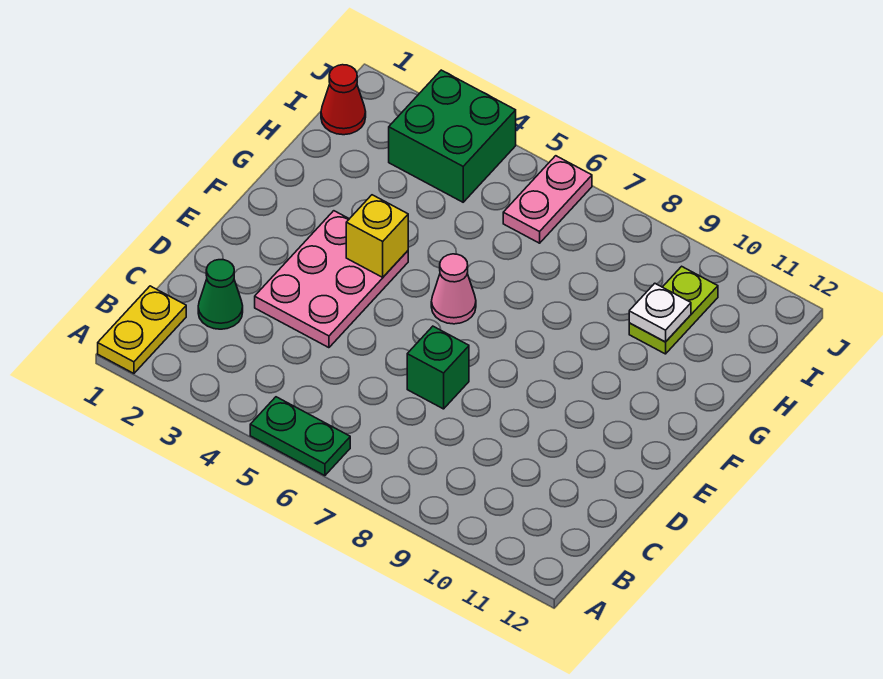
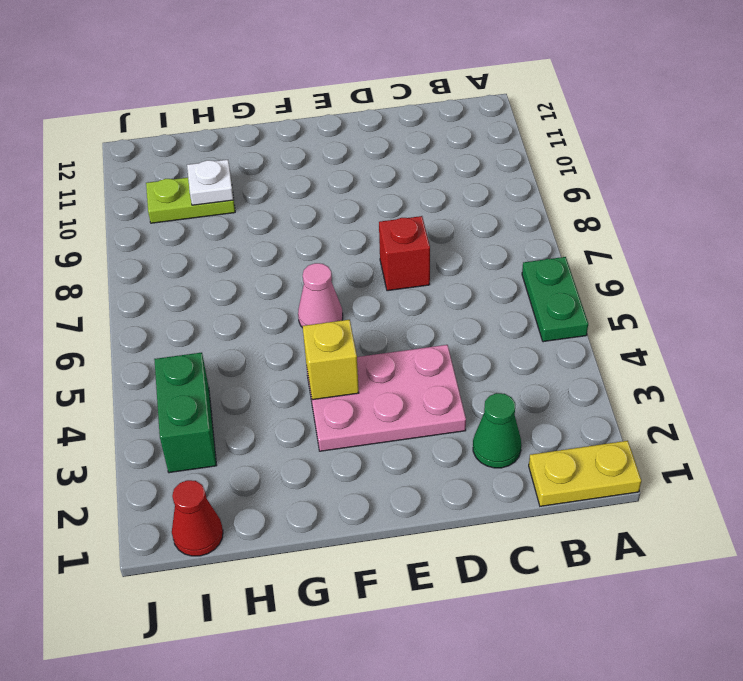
green 1x1 brick [407,326,469,409] -> red 1x1 brick [379,216,430,291]
green 2x2 brick [389,70,516,202] -> green 1x2 brick [154,353,217,473]
pink 1x2 plate [503,156,592,243] -> none

